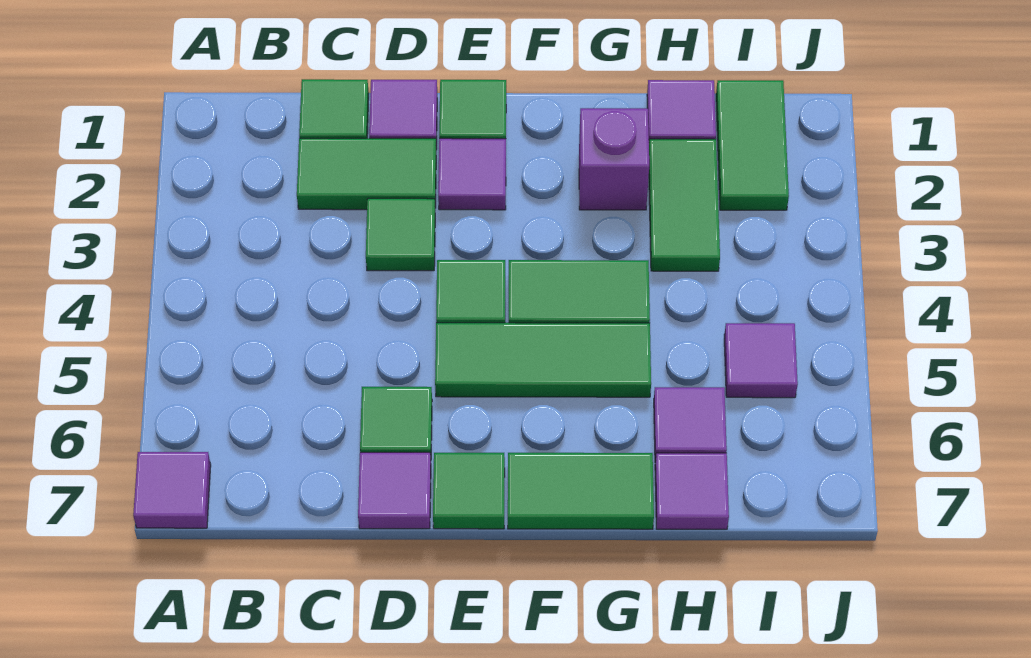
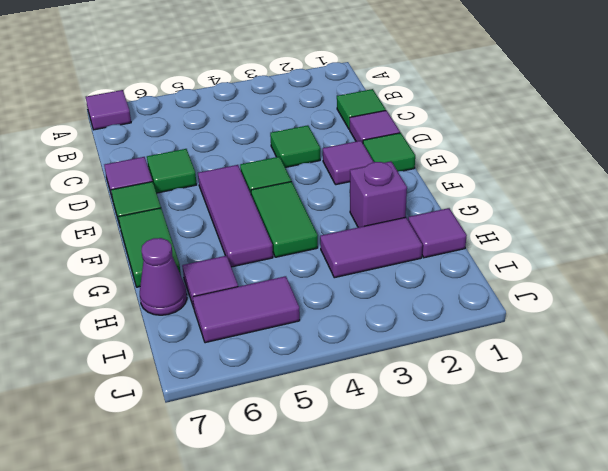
green 1x2 tile [297,138,436,210] -> none
green 1x3 tile [435,323,651,397] -> purple 1x3 tile [198,165,273,267]
green 1x2 tile [649,139,720,271] -> purple 1x2 tile [320,217,422,278]
purple 1x1 tile [655,453,729,529] -> purple 1x1 cone [140,238,187,315]
green 1x2 tile [716,80,789,210] -> none
purple 1x1 tile [724,323,798,398] -> purple 1x2 tile [193,276,300,343]

